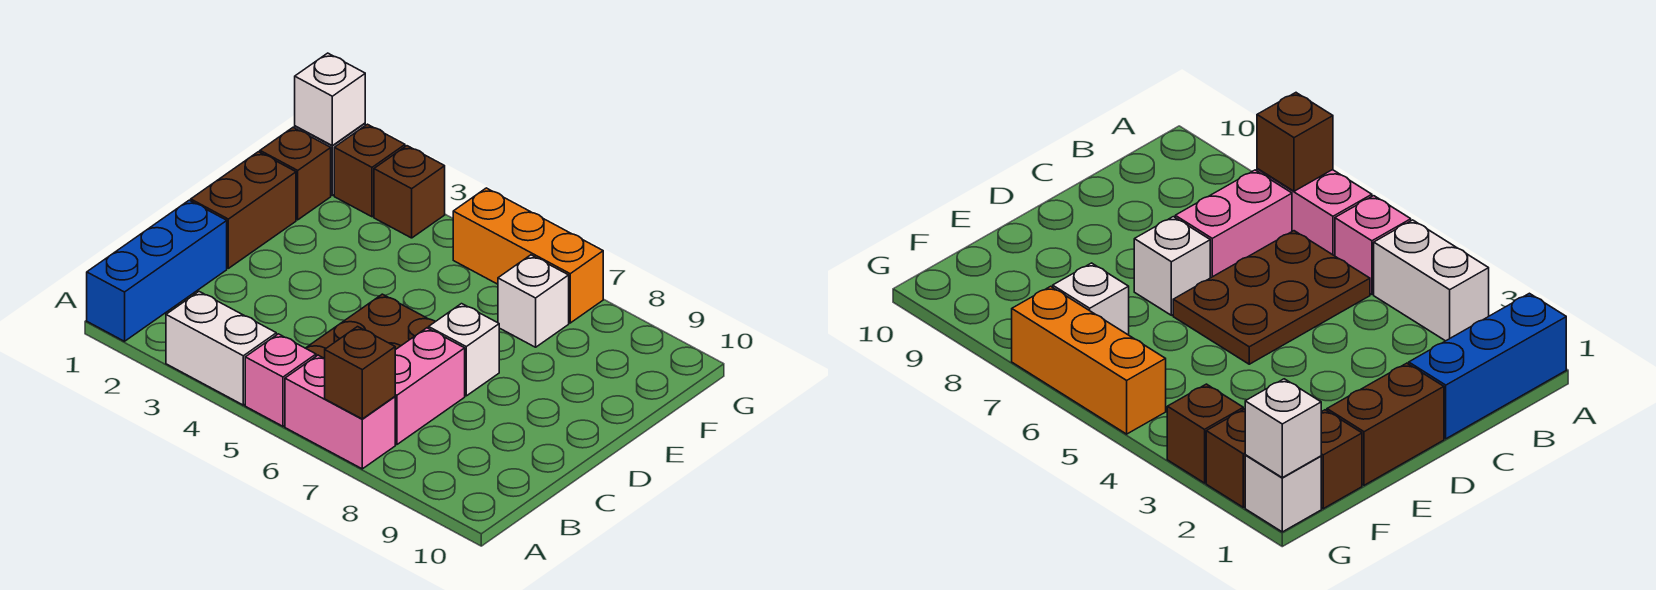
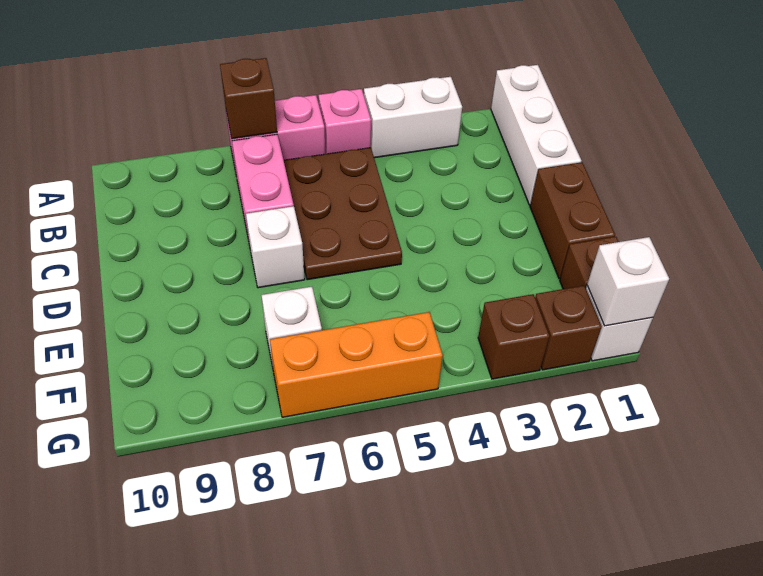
blue 1x3 brick [87,200,227,341] -> white 1x3 brick [491,65,581,205]

